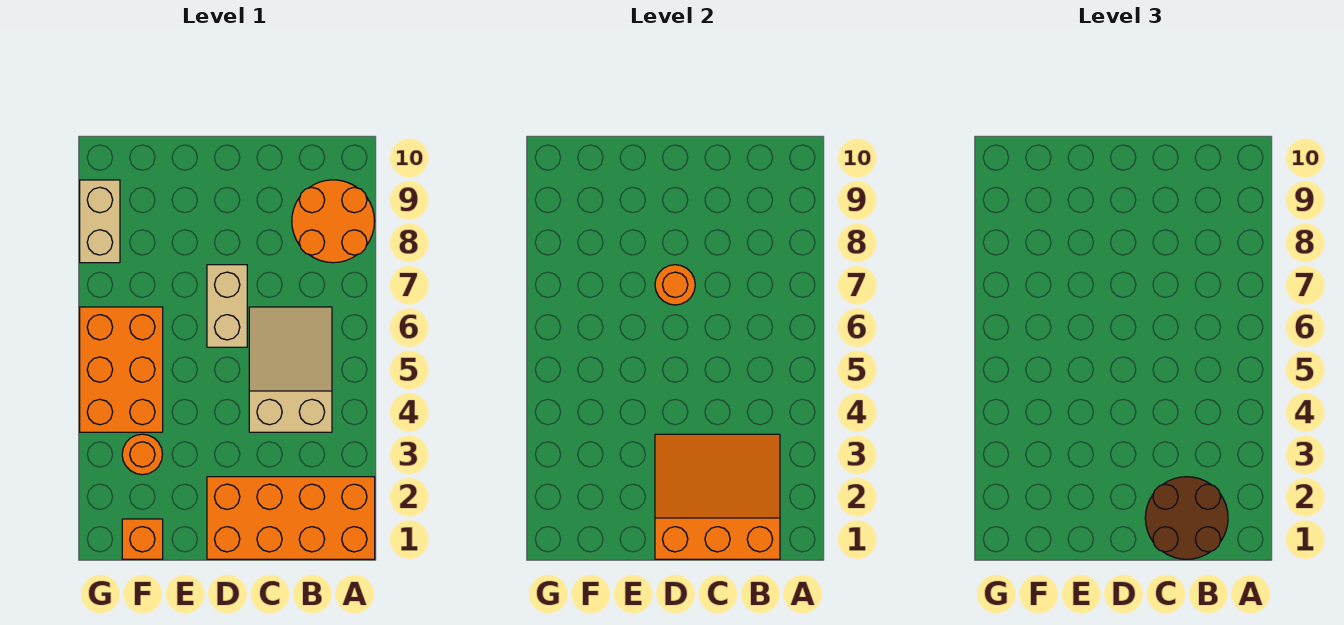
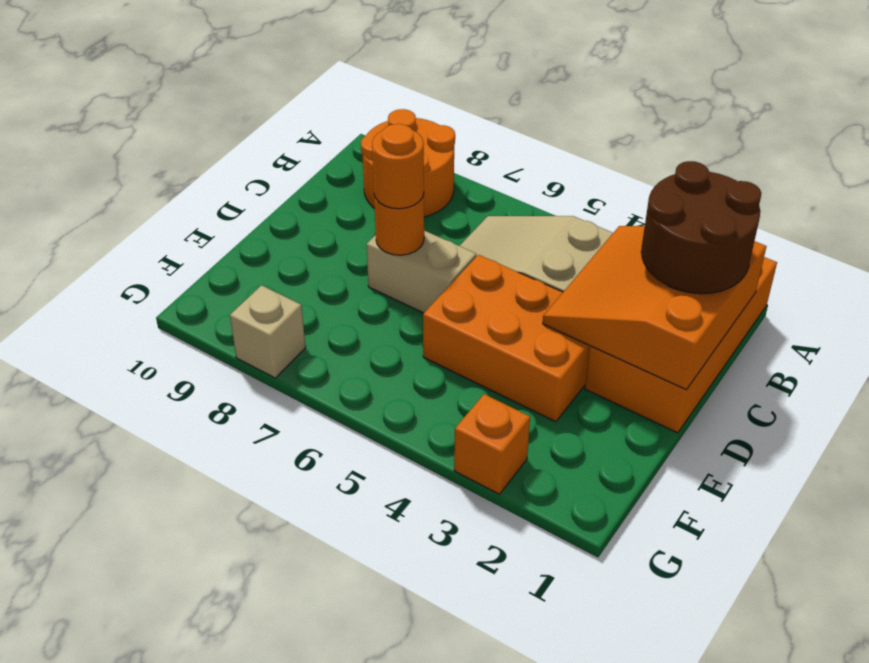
orange 1x1 brick [122,519,163,559] -> orange 1x1 brick moved to [454,394,530,494]
orange 1x1 round brick [122,434,162,475] -> orange 1x1 round brick moved to [372,124,424,209]
orange 2x3 brick [80,307,163,432] -> orange 2x3 brick moved to [423,255,590,422]
tan 1x2 brick [80,180,120,263] -> tan 1x1 brick [230,285,306,378]

